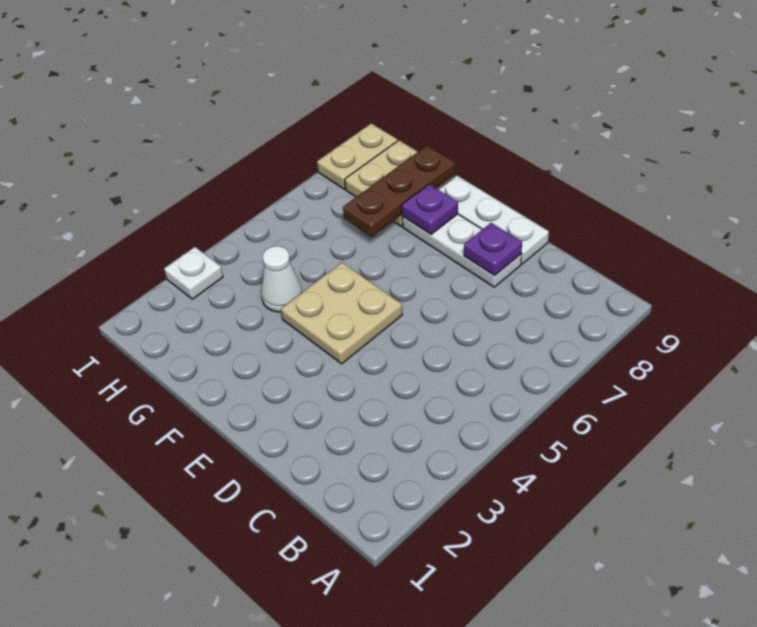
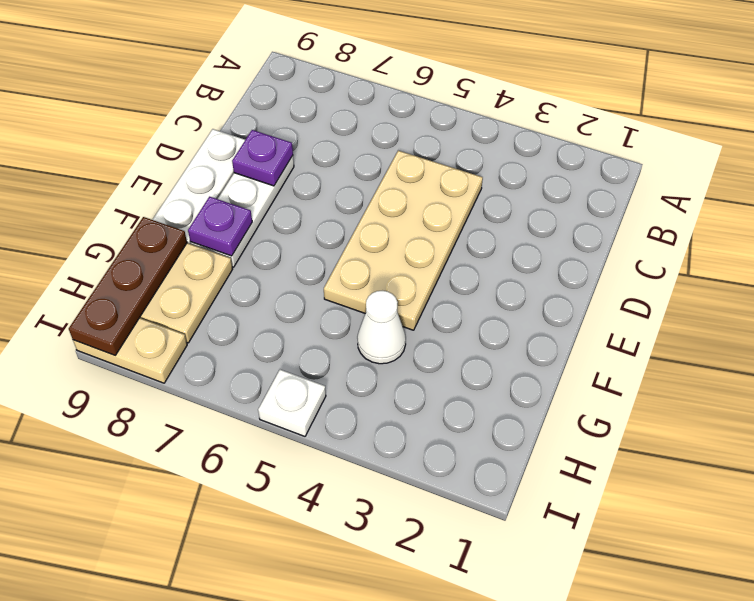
tan 2x2 plate [281,263,402,364] -> tan 2x4 plate [324,151,483,330]
brown 1x3 plate [343,146,455,237] -> brown 1x3 plate turned to [69,217,187,355]
white 1x1 plate [164,247,223,299] -> white 1x1 plate moved to [258,370,326,436]

